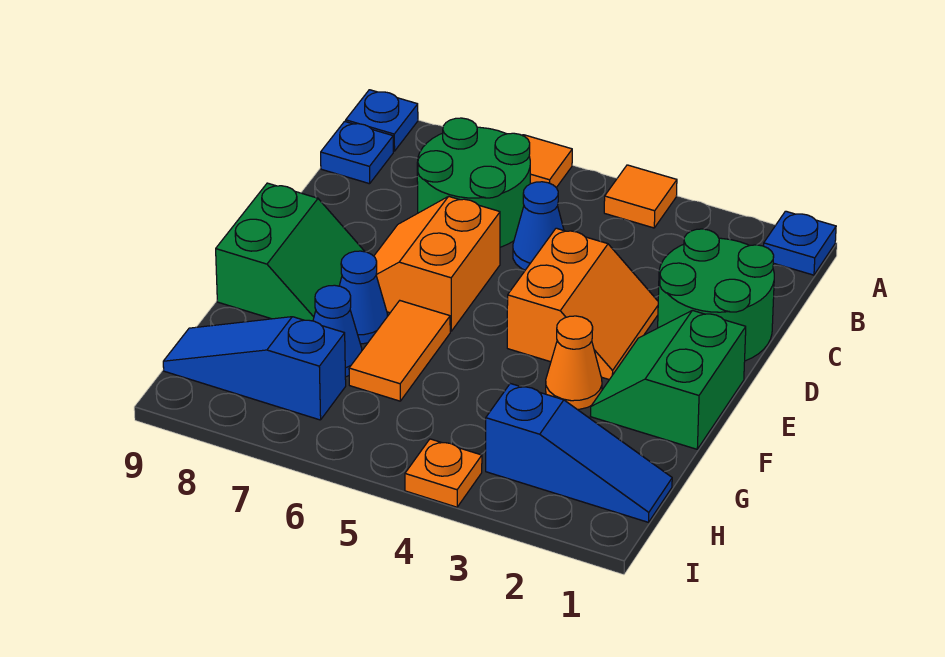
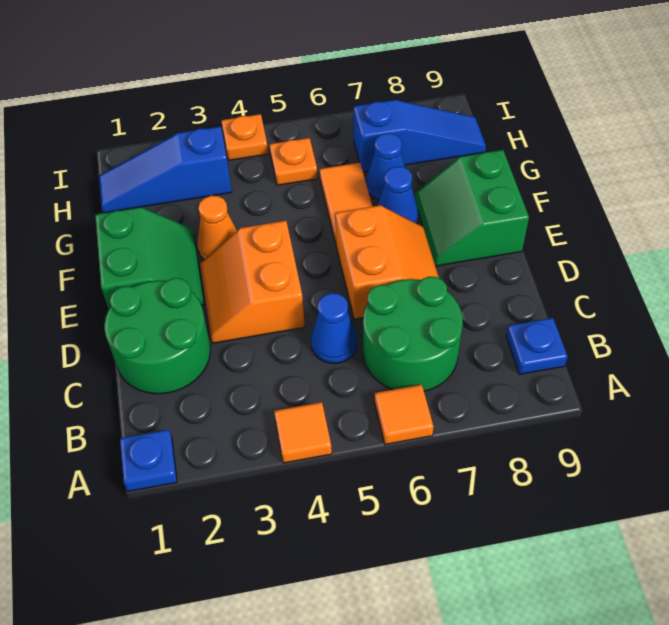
blue 1x1 plate [346,90,418,151] -> none
none -> orange 1x1 plate [269,138,318,185]

